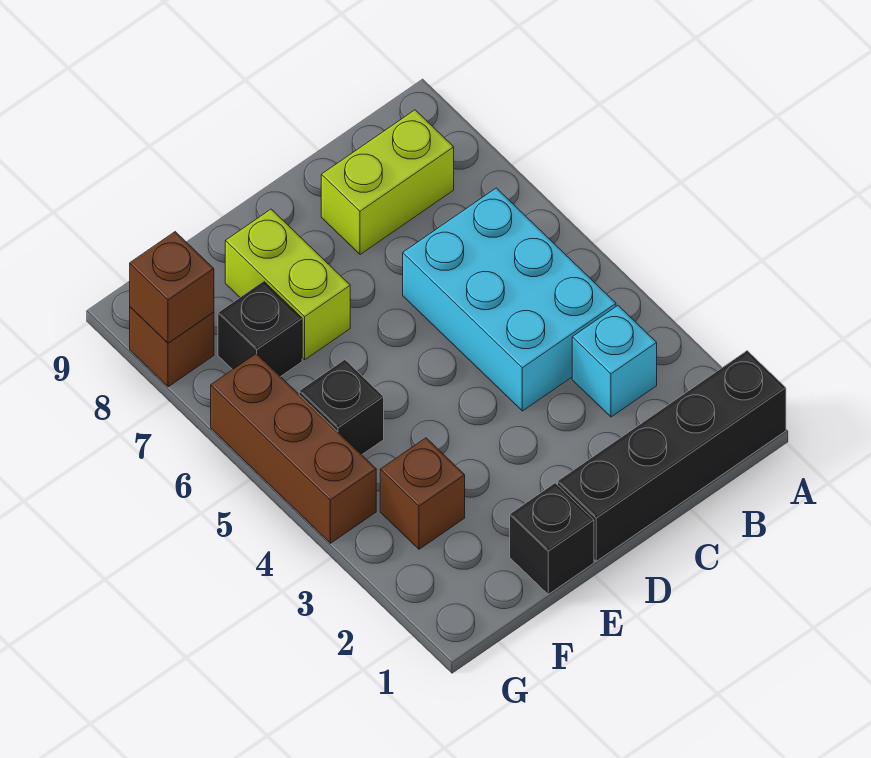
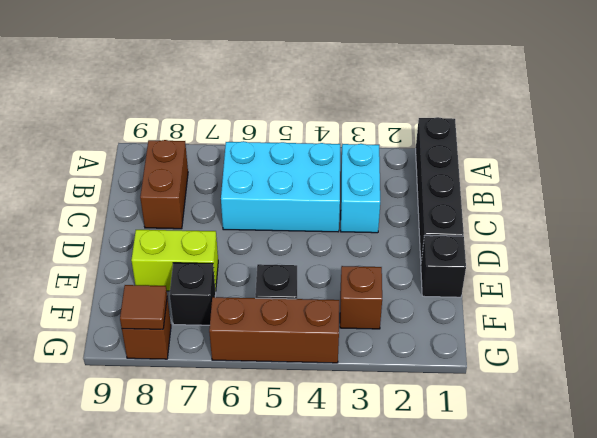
cyan 1x1 brick [572,306,657,417] -> cyan 1x2 brick [341,144,380,233]
lime 1x2 brick [321,110,454,254] -> brown 1x2 brick [140,140,188,229]
brown 1x1 brick [130,232,214,343] -> brown 1x1 tile [120,285,167,329]

